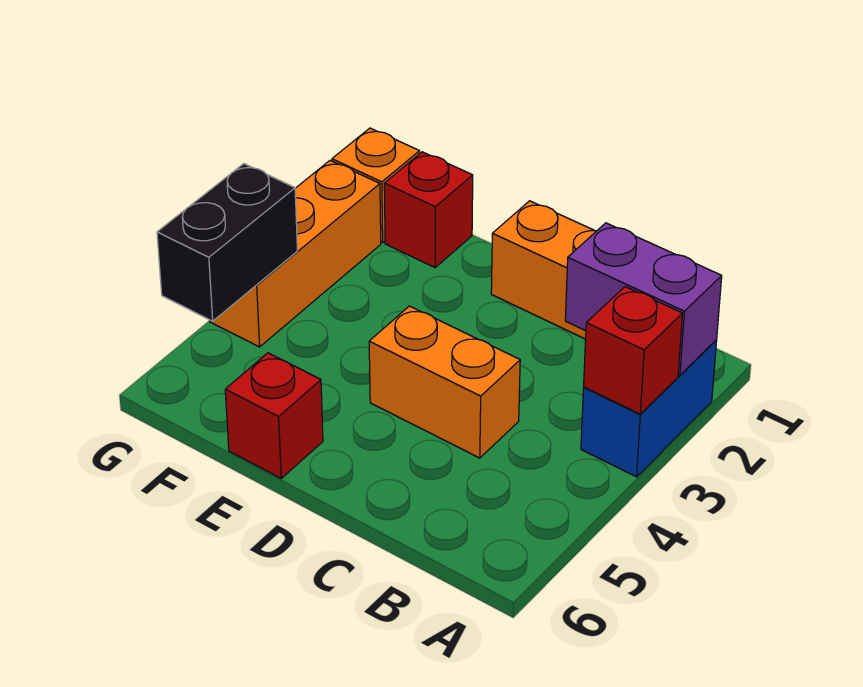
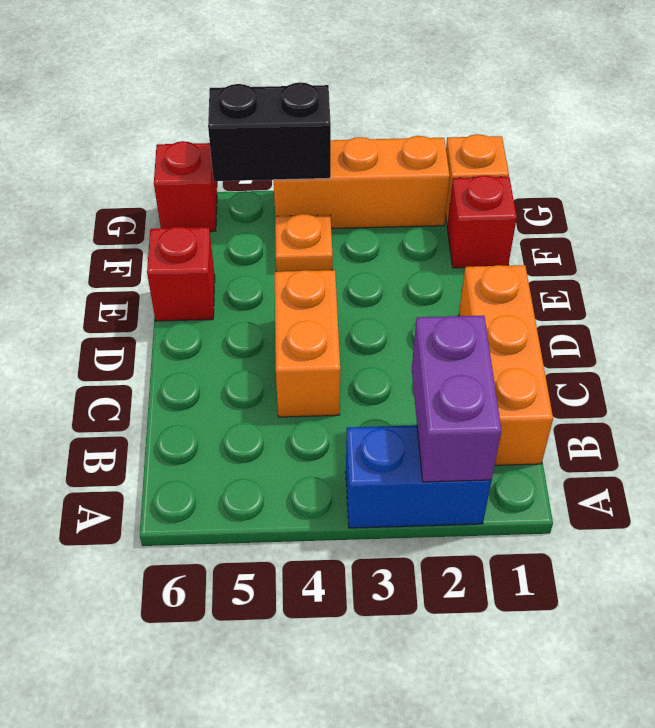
red 1x1 brick [584,287,683,414] -> red 1x1 brick moved to [154,141,217,232]
none -> orange 1x1 plate [275,214,333,272]

